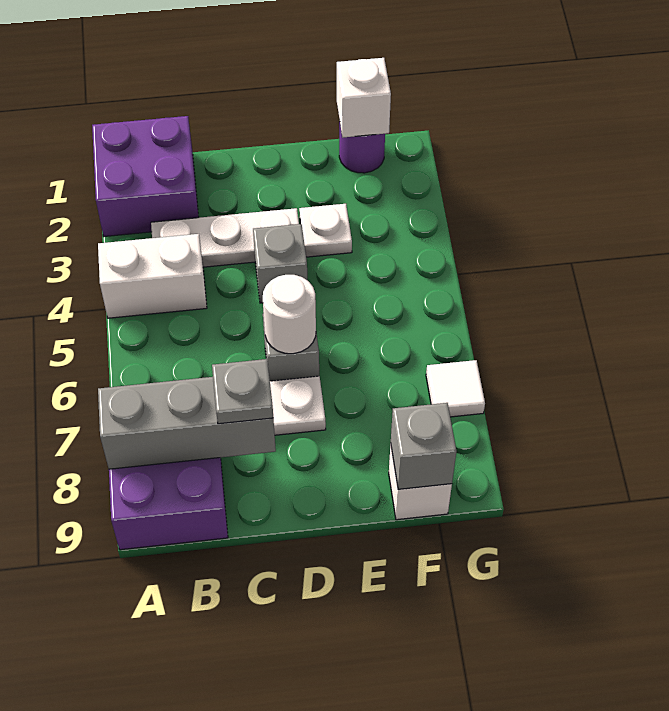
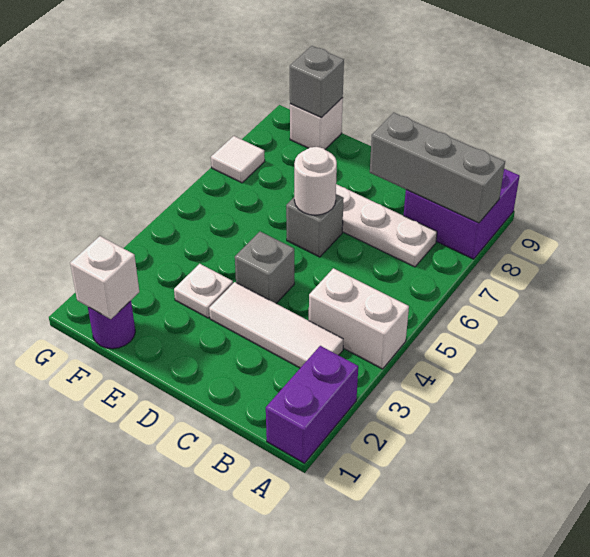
purple 2x2 brick [92,116,198,236] -> purple 1x2 brick [266,346,358,463]
white 1x3 plate [151,208,299,267] -> white 1x3 tile [209,282,343,368]
grey 1x1 plate [212,359,273,424] -> none

